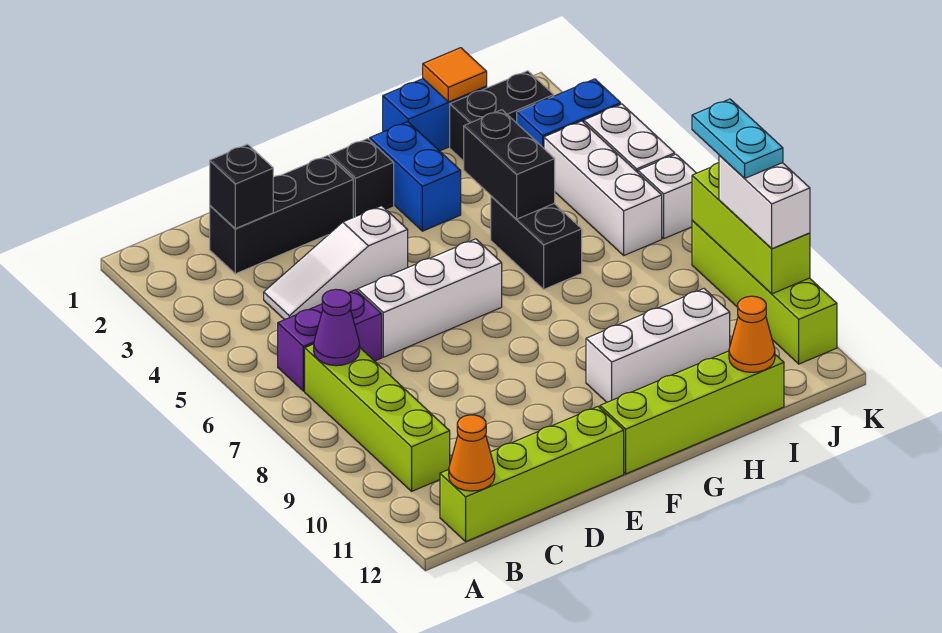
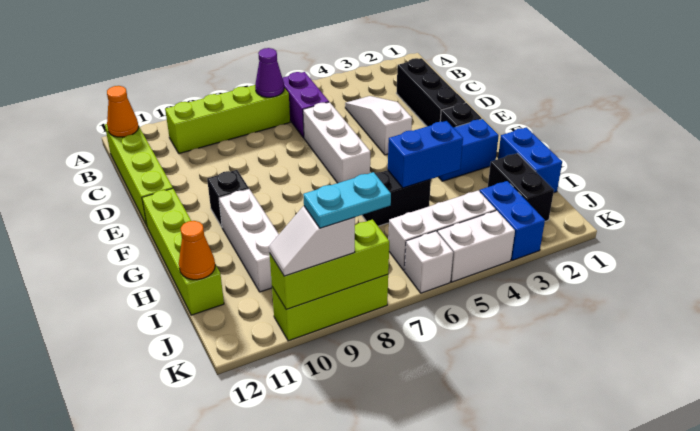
black 1x1 brick [210,144,273,229] -> black 1x1 brick moved to [207,170,249,227]
black 1x2 brick [464,110,555,219] -> blue 1x2 brick [388,121,463,188]
orange 1x1 tile [423,48,487,102] -> none
lime 1x4 brick [692,220,837,364] -> lime 1x3 brick [272,275,388,341]
white 1x2 brick [719,155,810,249] -> white 1x2 slope [269,206,355,276]

